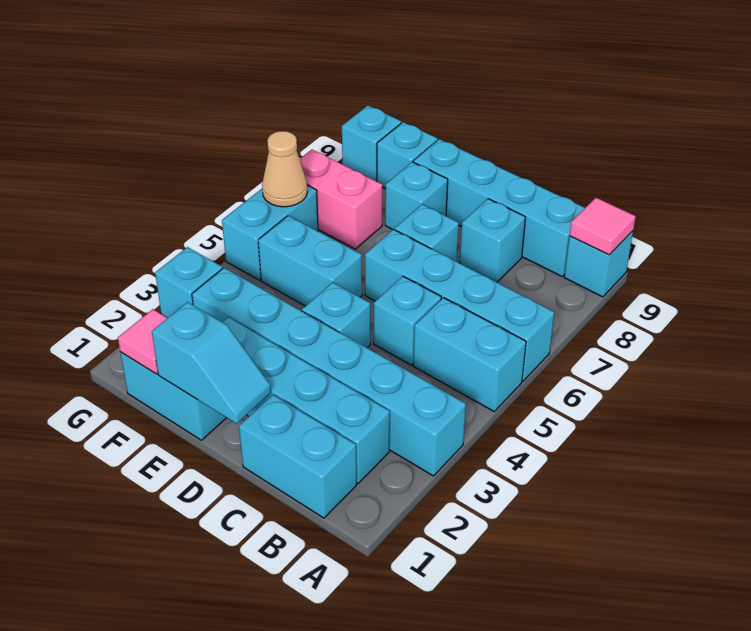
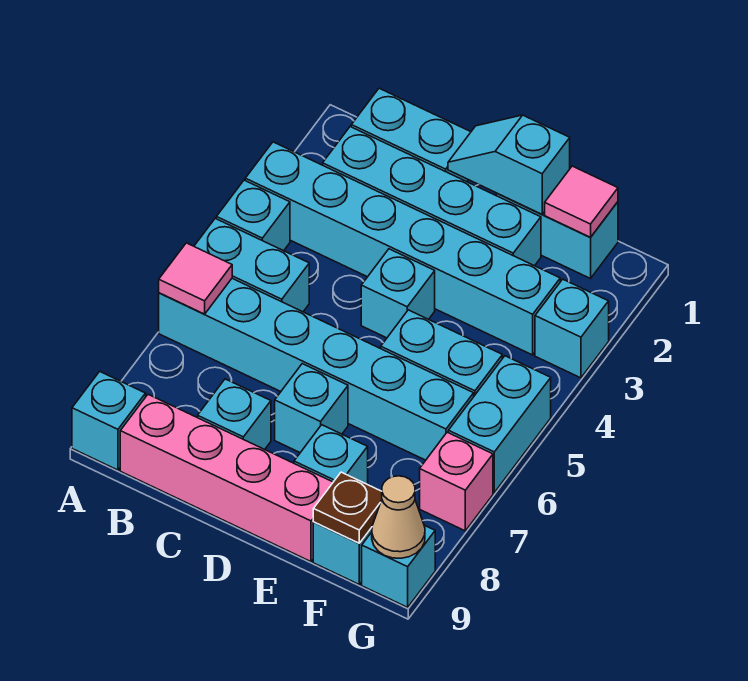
cyan 1x4 brick [365,229,554,381] -> cyan 1x6 brick [159,278,474,460]
pink 1x1 tile [570,198,636,255] -> pink 1x1 tile moved to [159,243,232,314]
cyan 1x4 brick [413,139,585,276] -> pink 1x4 brick [120,395,333,562]
cyan 1x1 brick [374,276,441,365] -> cyan 1x1 brick moved to [216,180,290,251]
pink 1x2 brick [300,150,382,249] -> pink 1x1 brick [420,432,493,531]
none -> brown 1x1 plate [313,472,382,543]
tan 1x1 cone [262,131,307,207] -> tan 1x1 cone moved to [372,476,425,558]

